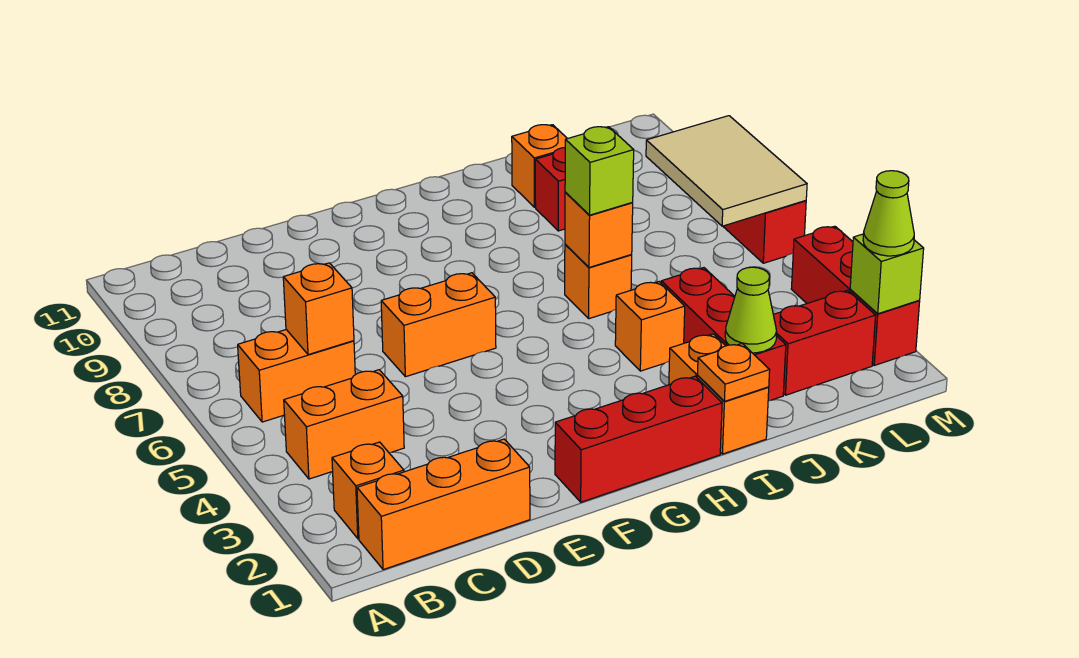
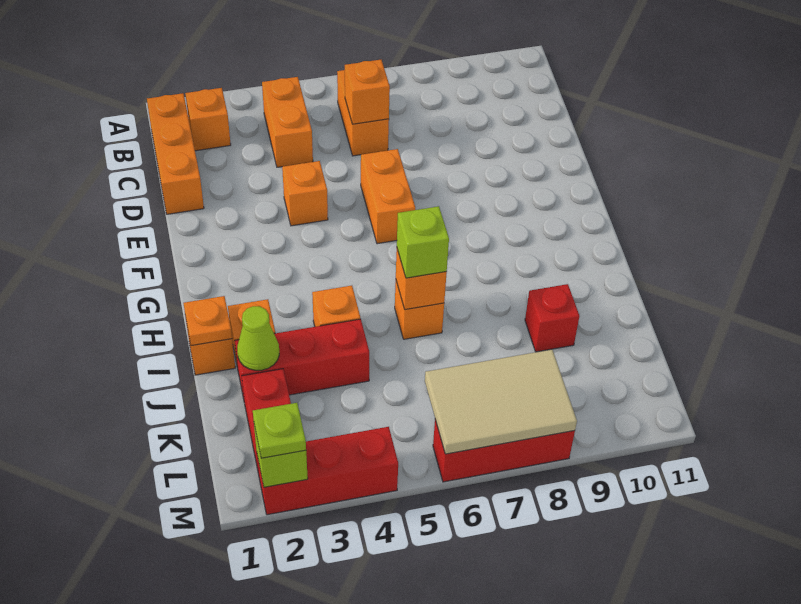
red 1x3 brick [555,376,722,502] -> none
orange 1x1 brick [512,125,567,207] -> orange 1x1 brick moved to [282,161,328,226]
lime 1x1 cone [863,171,914,256] -> lime 1x1 plate [253,403,306,458]

